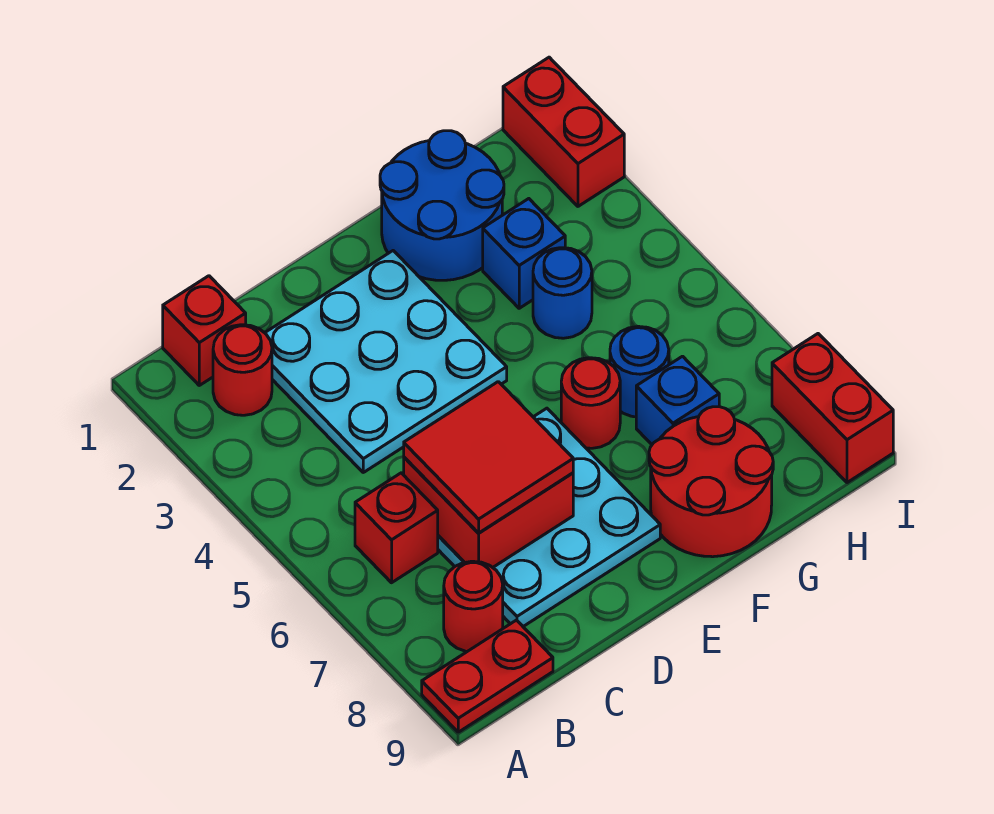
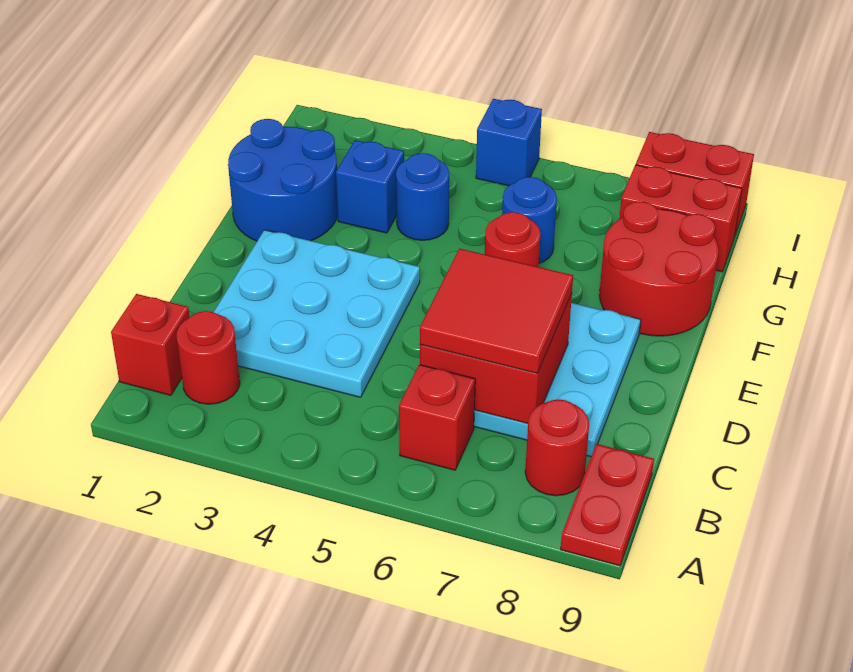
blue 1x1 brick [636,356,719,444] -> blue 1x1 brick moved to [476,99,542,186]
red 1x2 brick [503,57,624,206] -> red 1x2 brick moved to [619,165,742,272]

